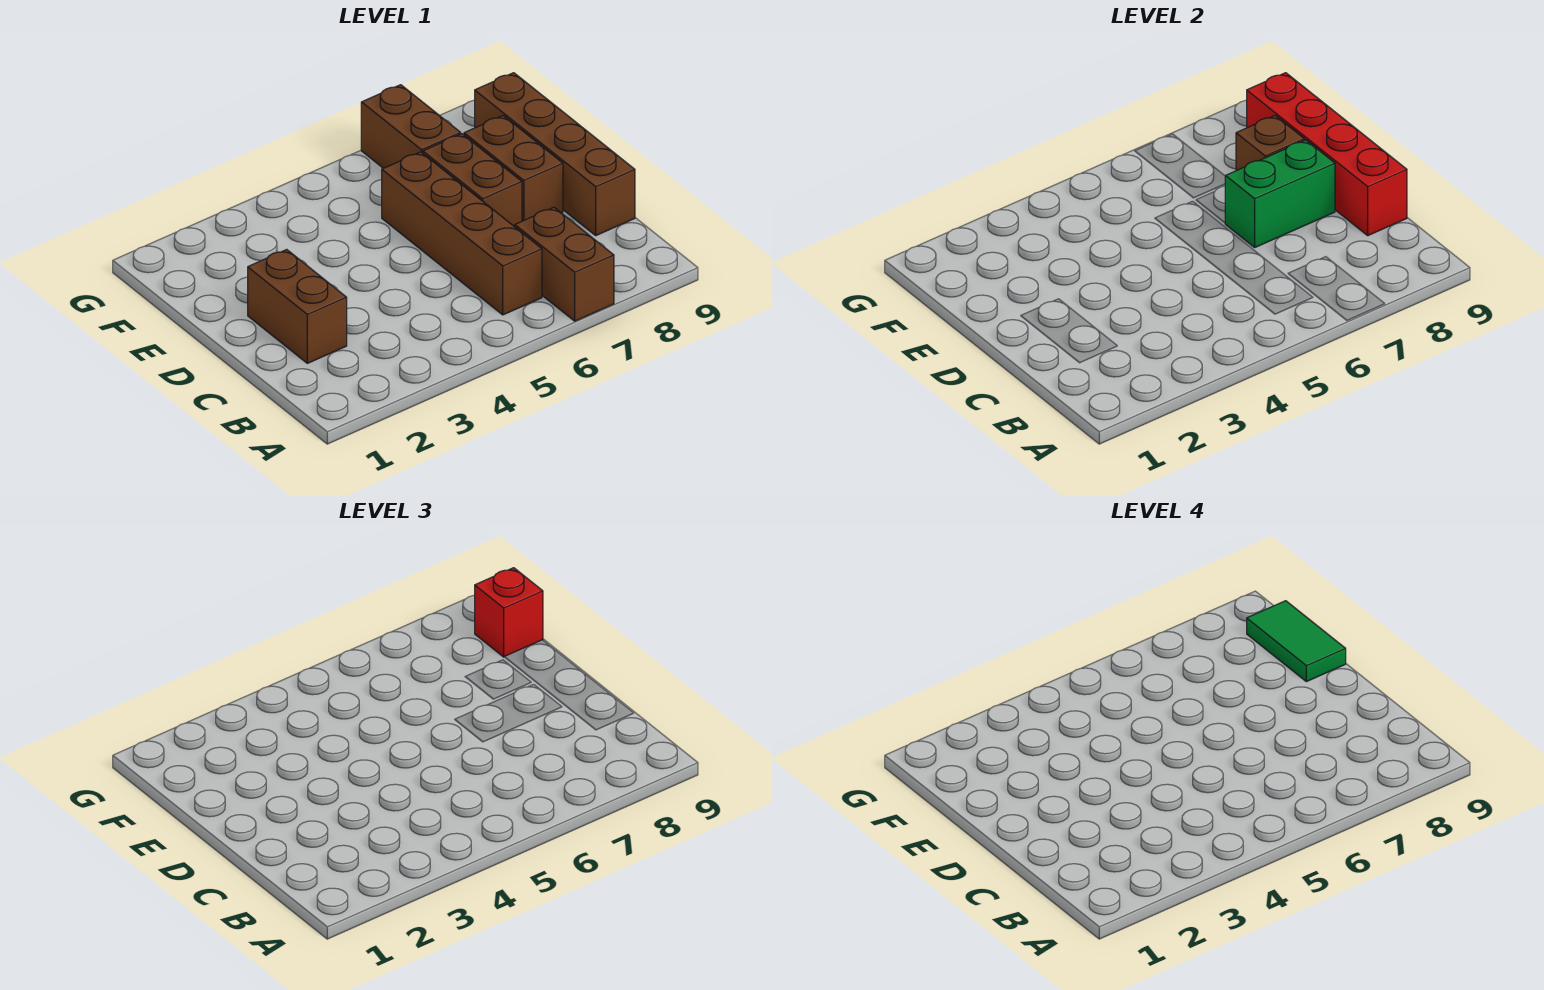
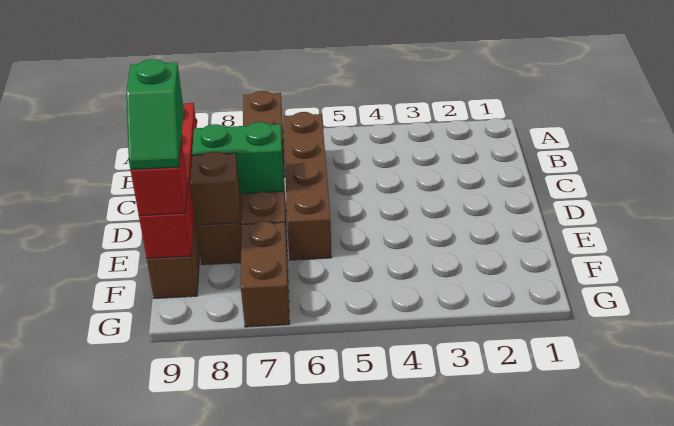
brown 1x2 brick [248,249,347,363] -> none
green 1x2 tile [1247,601,1346,682] -> green 1x2 slope [126,59,184,170]

